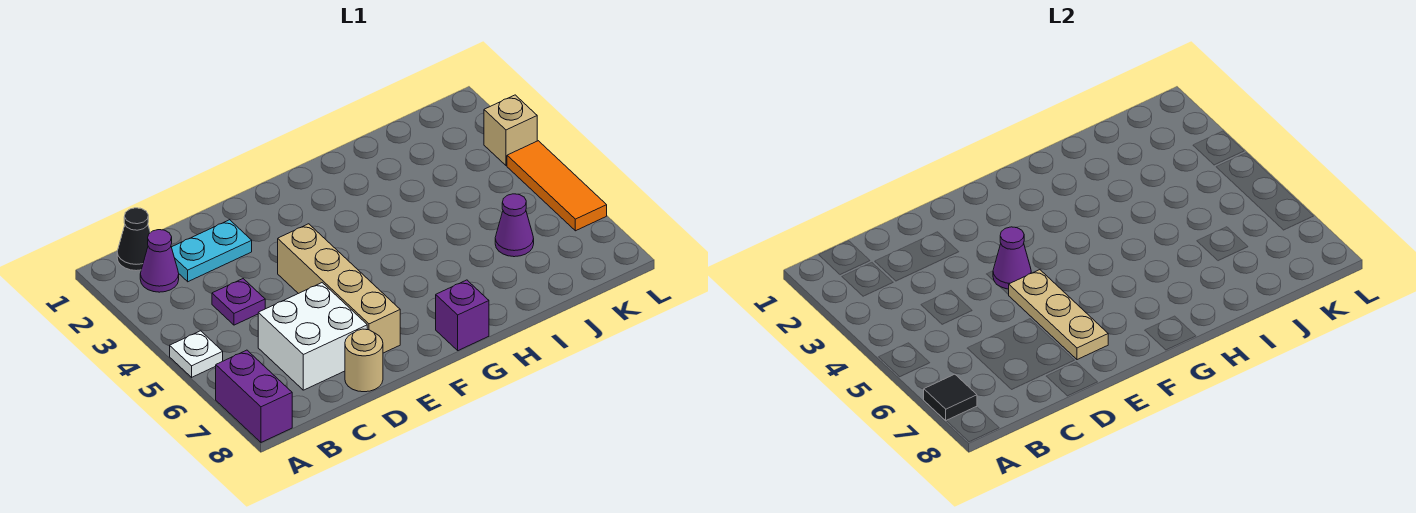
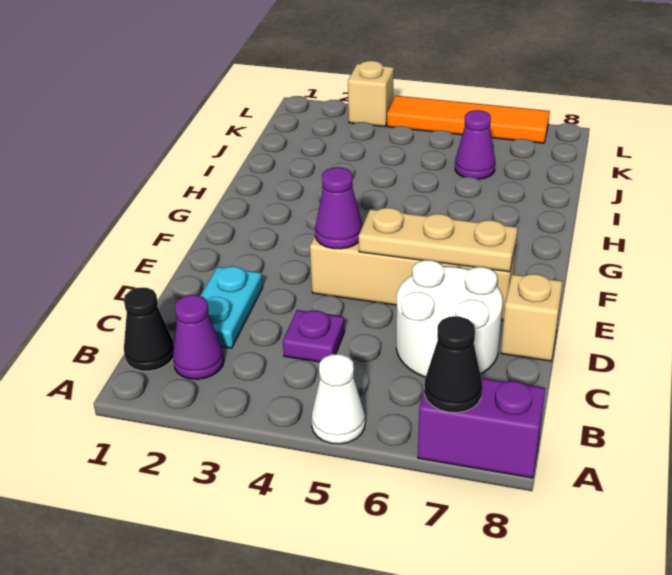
white 1x1 plate [170,331,223,377] -> white 1x1 cone [311,354,365,444]
black 1x1 tile [924,374,977,421] -> black 1x1 cone [424,316,482,413]
white 2x2 brick [258,283,367,390] -> white 2x2 round brick [396,260,503,377]
tan 1x1 round brick [345,329,383,392] -> tan 1x1 brick [501,274,563,361]
purple 1x1 brick [436,280,489,351] -> none
orange 1x3 tile [507,141,607,231] -> orange 1x4 tile [387,96,550,143]

